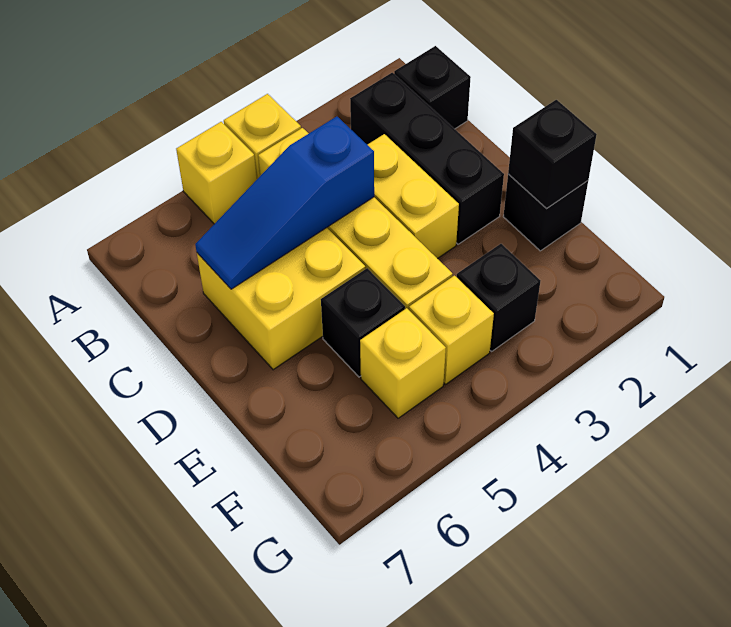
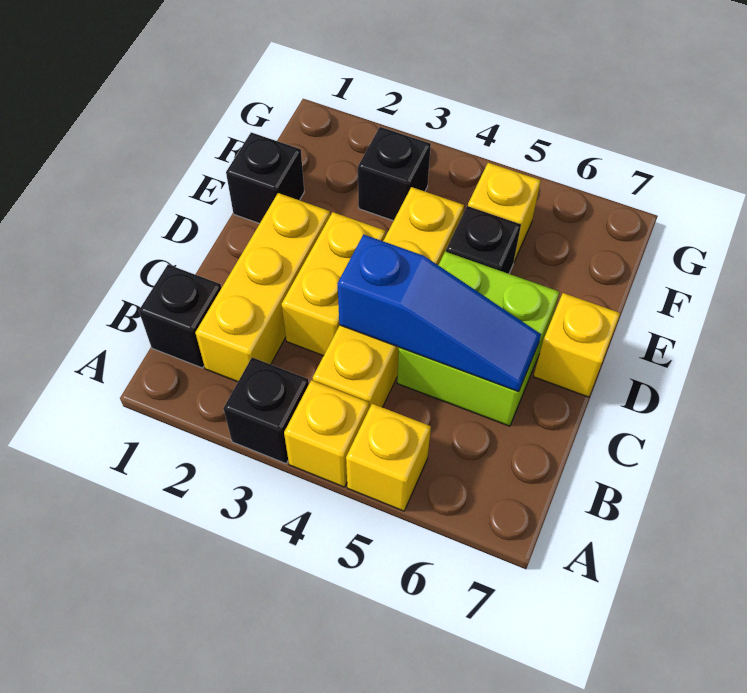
black 1x3 brick [350,73,504,244] -> yellow 1x3 brick [195,193,330,382]
yellow 2x2 brick [197,228,365,370] -> lime 2x2 brick [397,252,559,426]
black 1x1 brick [508,100,597,208] -> black 1x1 brick moved to [223,357,309,464]
yellow 1x1 brick [409,276,494,384] -> yellow 1x1 brick moved to [533,293,620,397]

